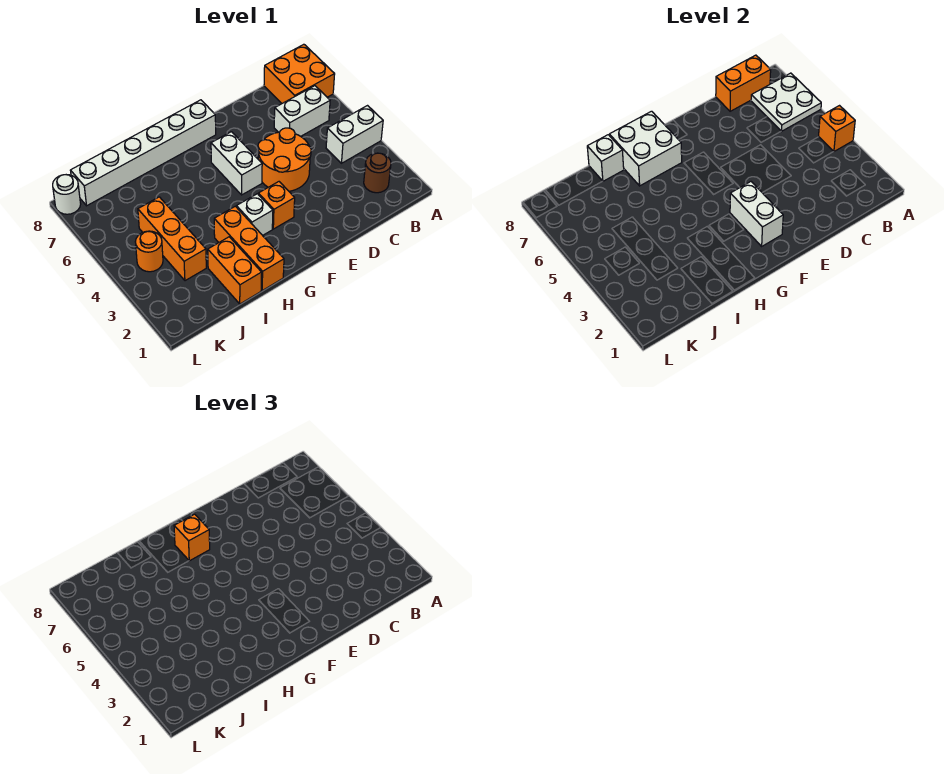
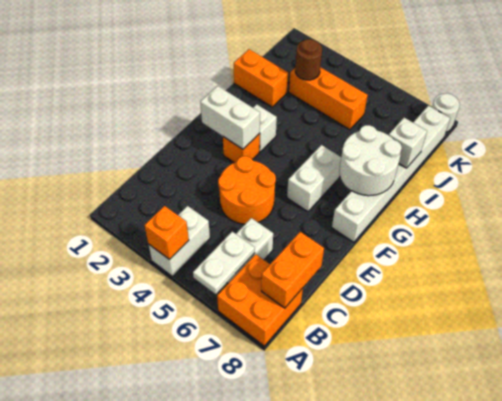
white 2x2 plate [751,73,821,131] -> white 1x2 plate [193,232,255,294]
brown 1x1 round brick [364,153,391,193] -> brown 1x1 round brick moved to [295,39,322,80]
white 1x2 brick [211,132,262,195] -> white 1x2 brick turned to [287,145,341,212]
white 2x2 brick [609,111,682,186] -> white 2x2 round brick [339,125,402,196]
orange 1x1 brick [174,514,210,561] -> none
orange 1x3 brick [214,206,284,290] -> none
orange 1x1 round brick [135,231,163,272] -> none

